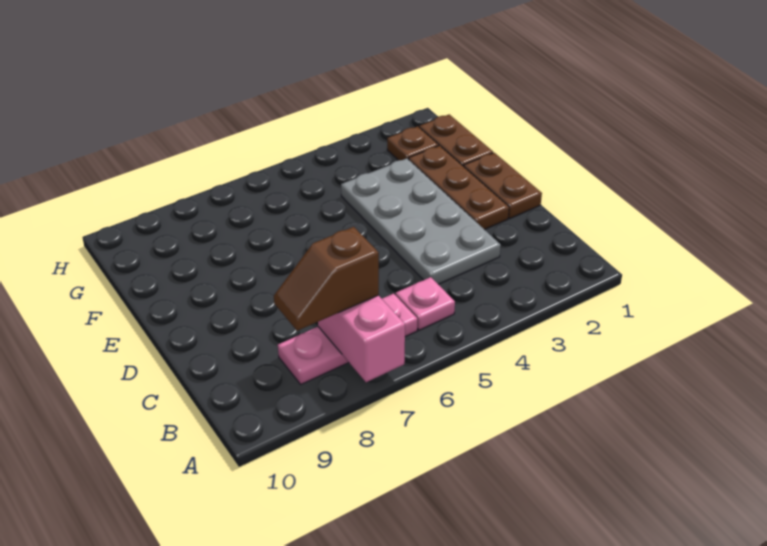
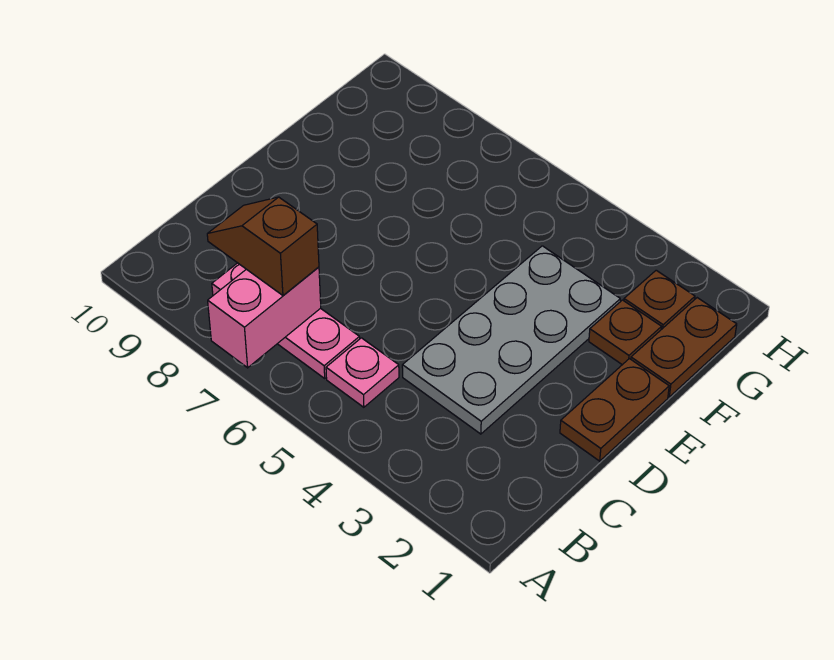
brown 1x3 plate [409,146,509,229] -> brown 1x1 plate [589,300,661,365]

